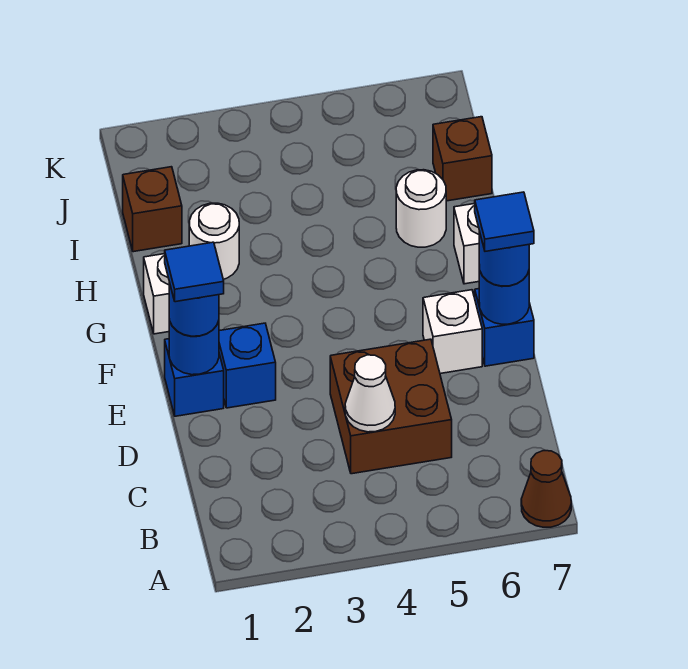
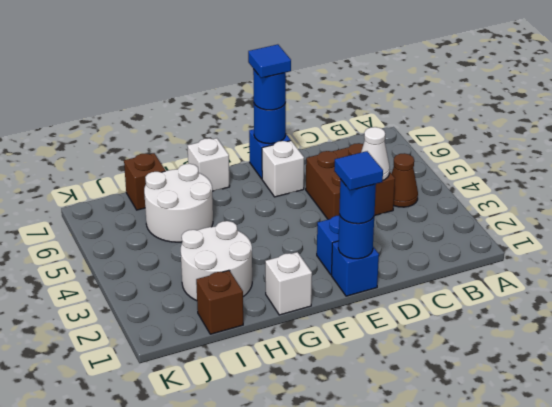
brown 1x1 cone [521,451,571,527] -> brown 1x1 cone moved to [392,153,418,207]
white 1x1 round brick [189,203,239,279] -> white 2x2 round brick [181,221,252,301]
white 1x1 round brick [396,170,446,247] -> white 2x2 round brick [144,164,213,242]

